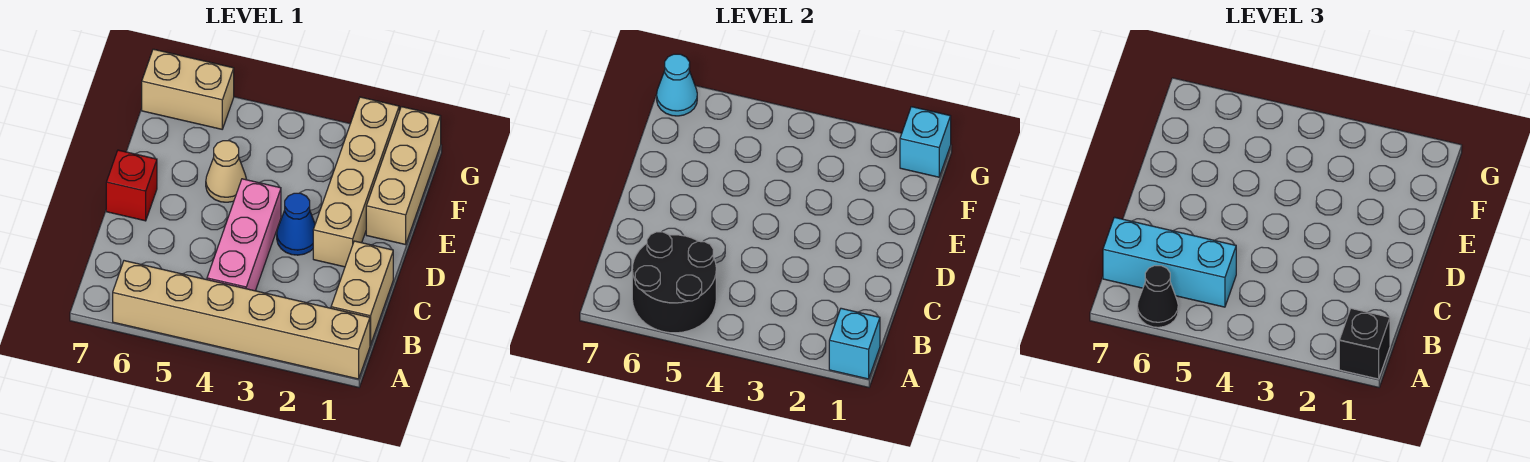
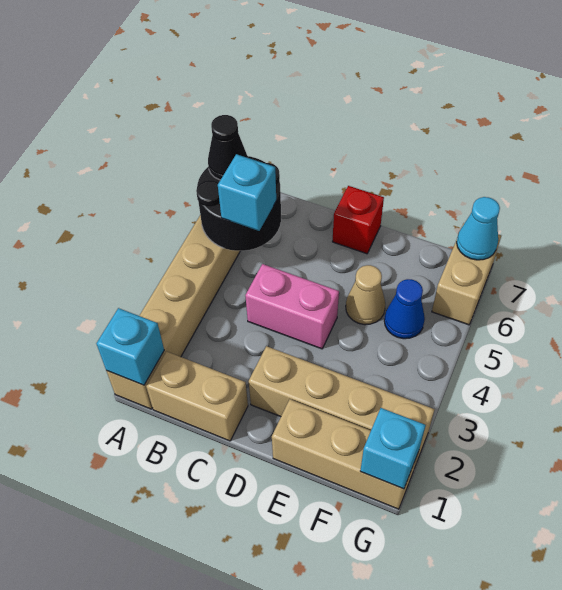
black 1x1 brick [1339,308,1390,379] -> none
pink 1x3 brick [207,179,281,291] -> pink 1x2 brick [245,264,339,349]
cyan 1x3 brick [1103,217,1236,307] -> cyan 1x1 brick [218,154,276,231]
blue 1x1 cone [277,193,315,255] -> blue 1x1 cone moved to [384,279,425,339]

